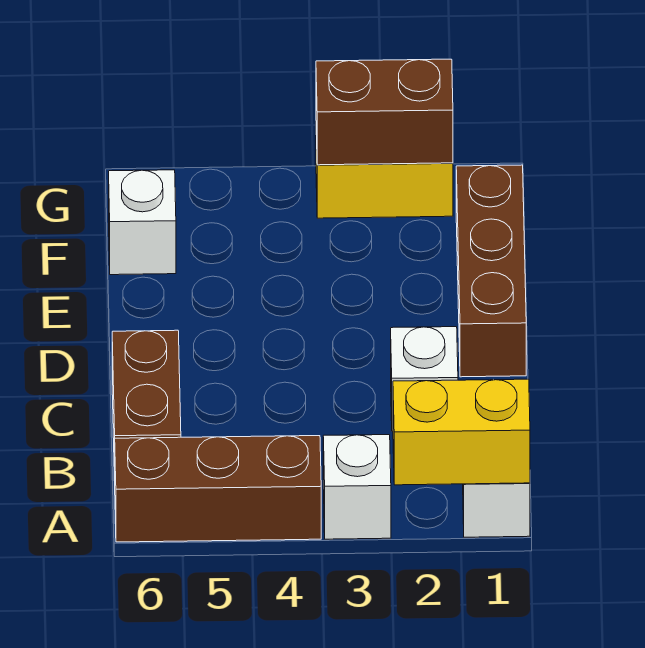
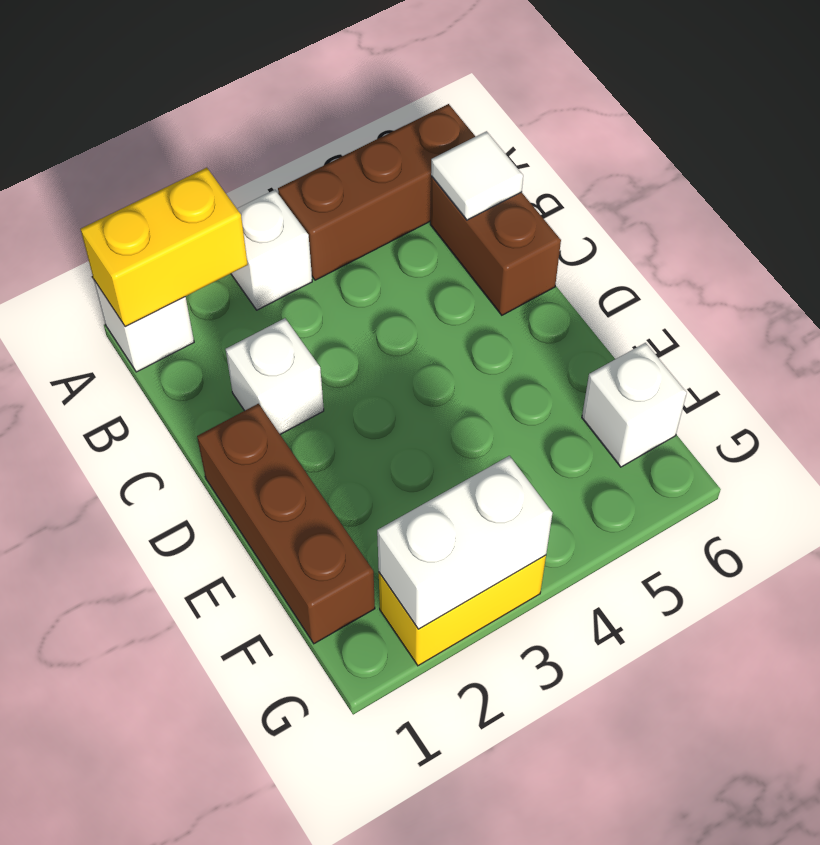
none -> white 1x1 tile [431,131,523,220]
brown 1x2 brick [316,59,453,165] -> white 1x2 brick [377,456,552,629]

